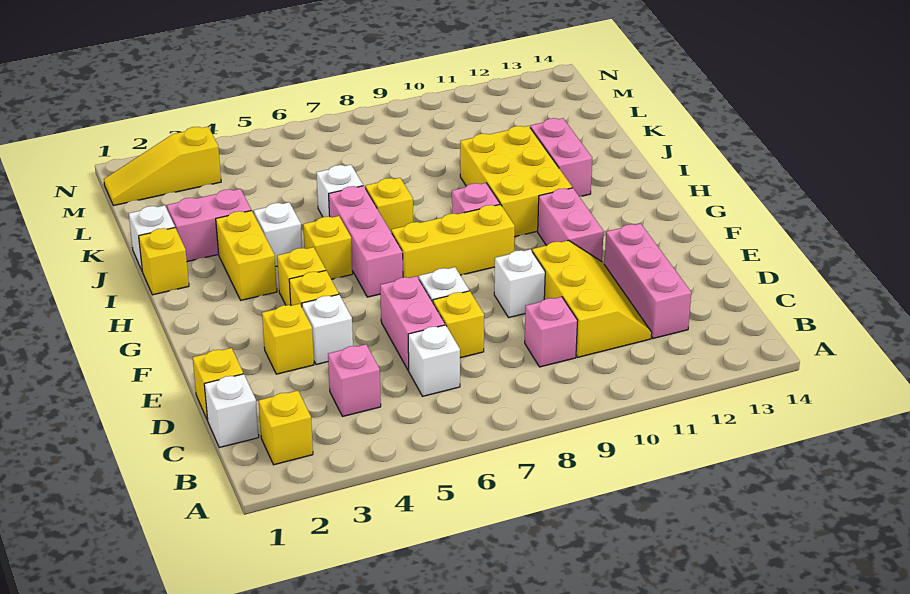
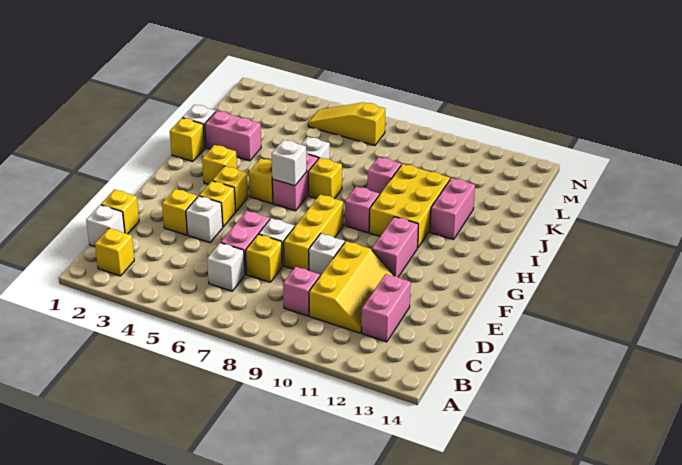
pink 1x1 brick [328,344,381,416] -> pink 1x1 brick moved to [368,157,401,195]
pink 1x3 brick [604,223,691,338] -> pink 1x2 brick [362,274,411,342]
pink 1x3 brick [329,186,403,297] -> pink 1x2 brick [272,153,318,211]
yellow 1x3 brick [391,204,515,279] -> yellow 1x3 brick turned to [284,195,343,271]
yellow 1x2 brick [216,211,277,300] -> yellow 1x1 brick [202,145,237,184]
white 1x1 brick [254,202,302,267] -> white 1x1 brick moved to [271,140,307,186]
yellow 1x3 slope [104,127,221,206] -> yellow 1x3 slope moved to [308,102,385,146]

